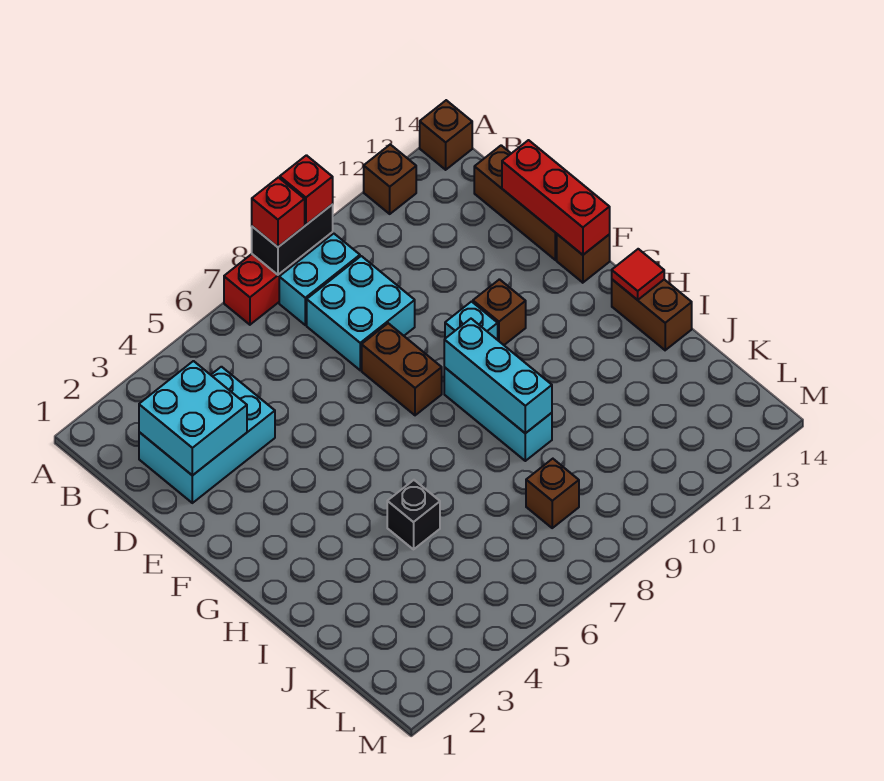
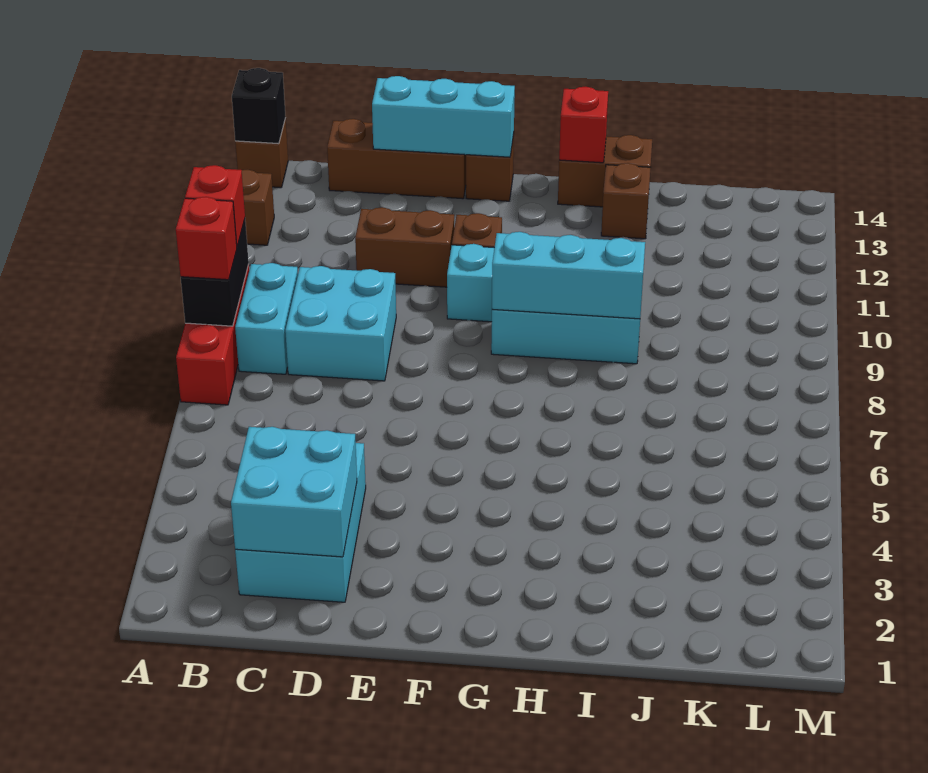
red 1x3 brick [502,140,610,255] -> cyan 1x3 brick [372,76,515,157]
brown 1x2 brick [362,323,442,415] -> brown 1x2 brick moved to [355,207,454,287]
red 1x1 tile [612,249,664,300] -> red 1x1 brick [559,87,608,163]
black 1x1 brick [387,480,440,549] -> black 1x1 brick moved to [232,68,286,144]
brown 1x1 brick [526,459,579,528] -> brown 1x1 brick moved to [601,163,650,239]

